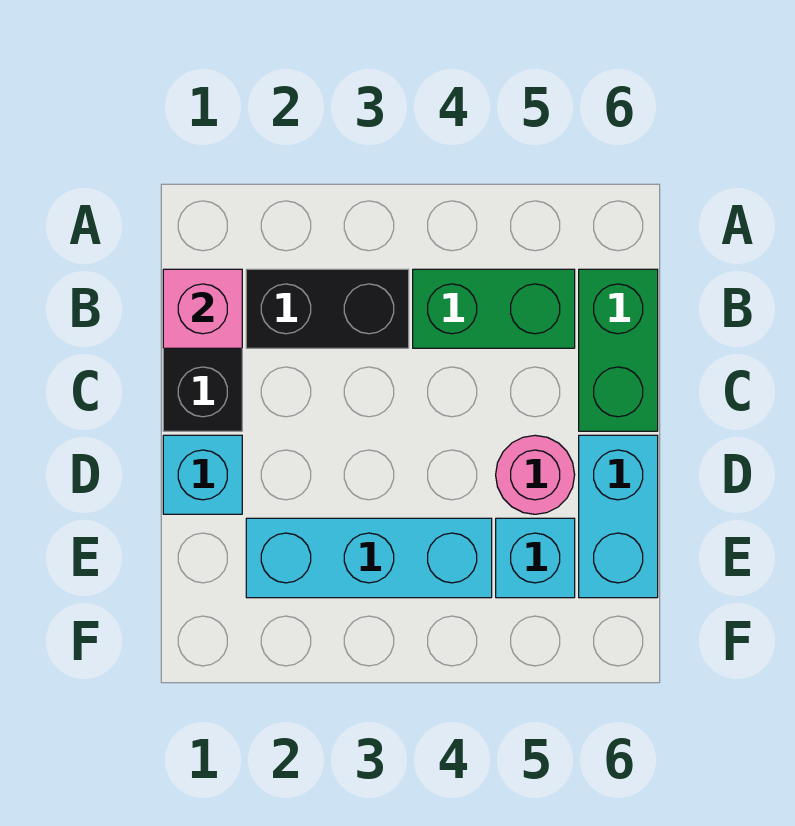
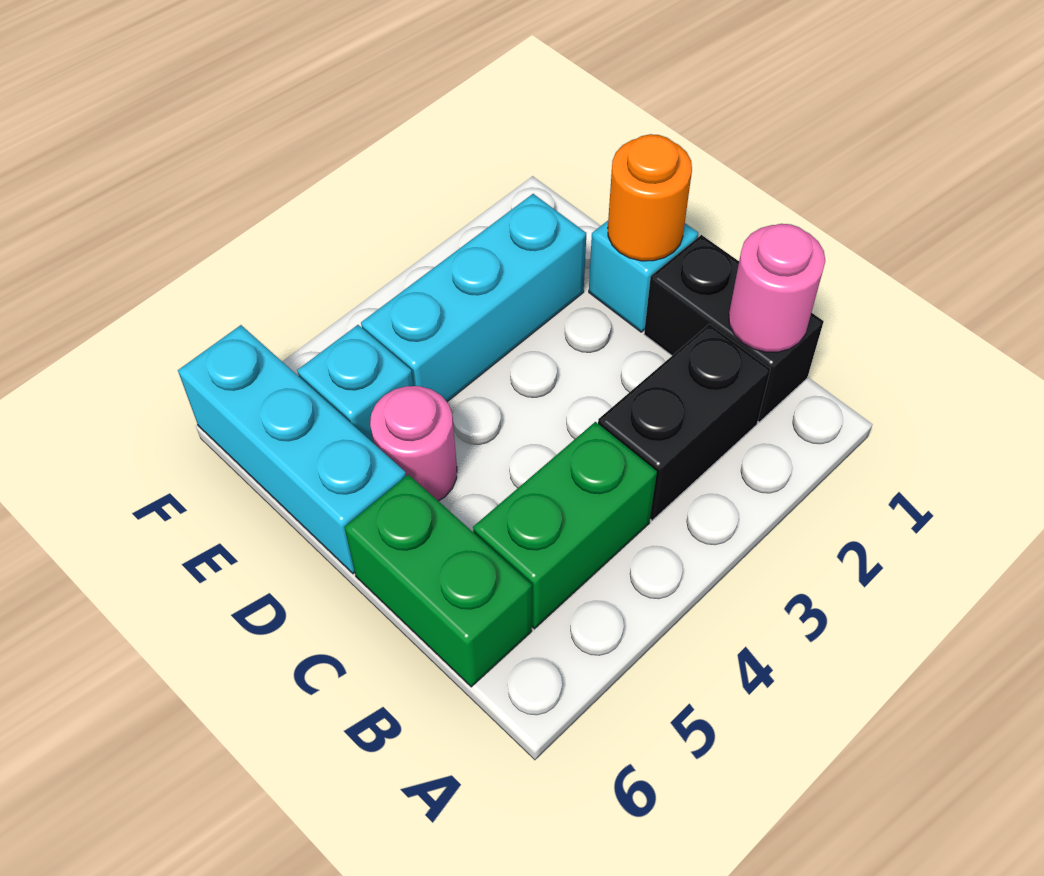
pink 1x1 brick [163,269,242,348] -> pink 1x1 round brick [729,224,825,352]
none -> orange 1x1 round brick [608,134,692,261]
cyan 1x2 brick [579,435,658,598] -> cyan 1x3 brick [178,325,406,574]

